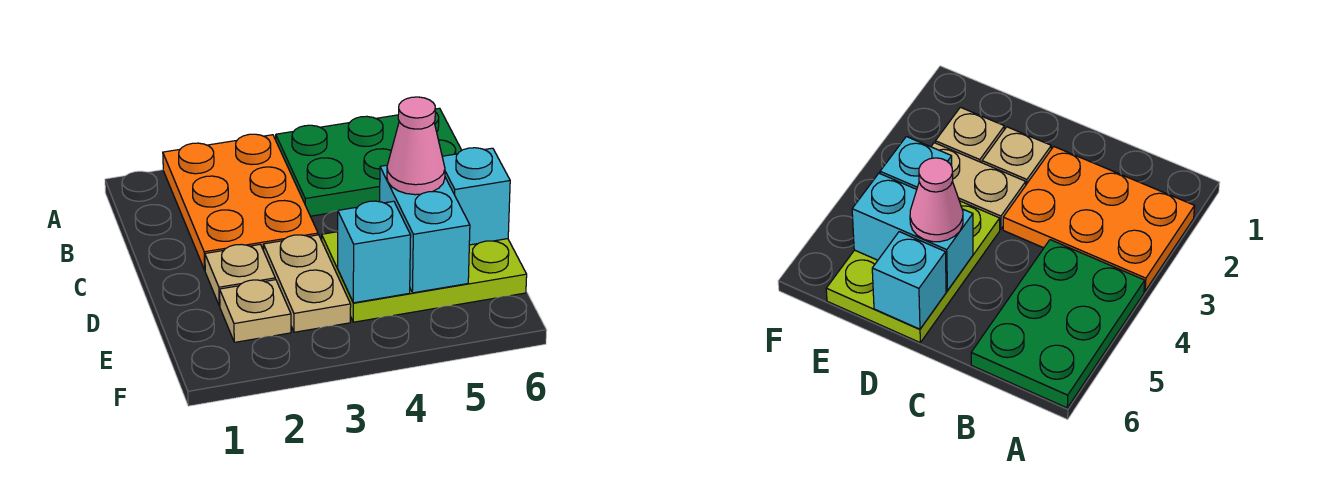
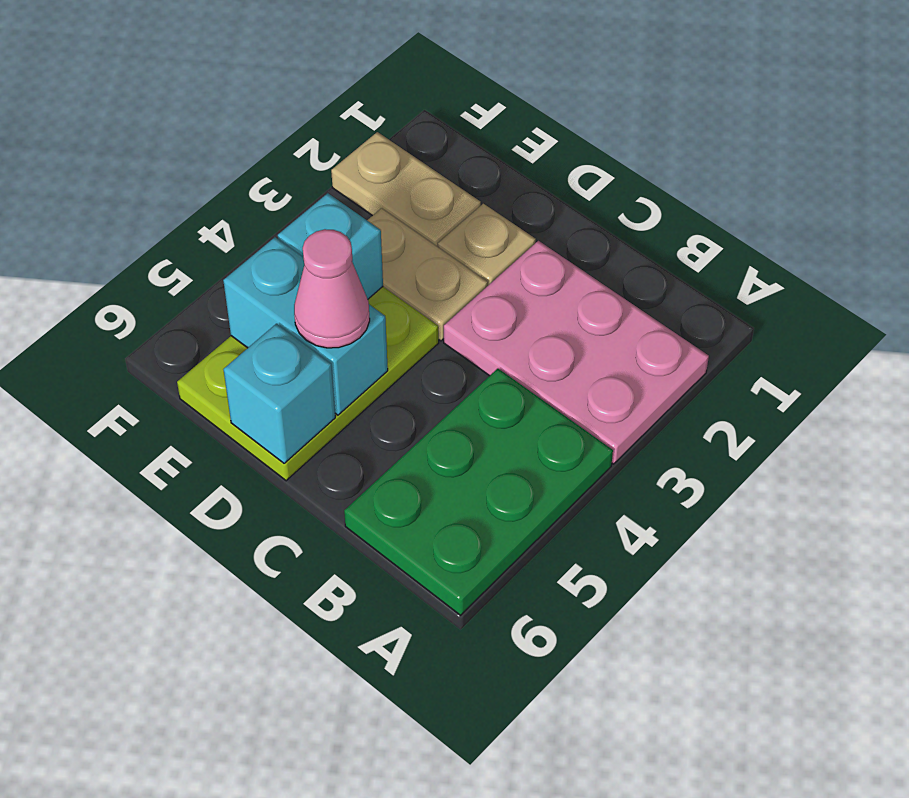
orange 2x3 plate [163,134,318,270] -> pink 2x3 plate [444,241,709,464]
tan 1x1 plate [220,280,291,342] -> tan 1x2 plate [331,132,481,247]

